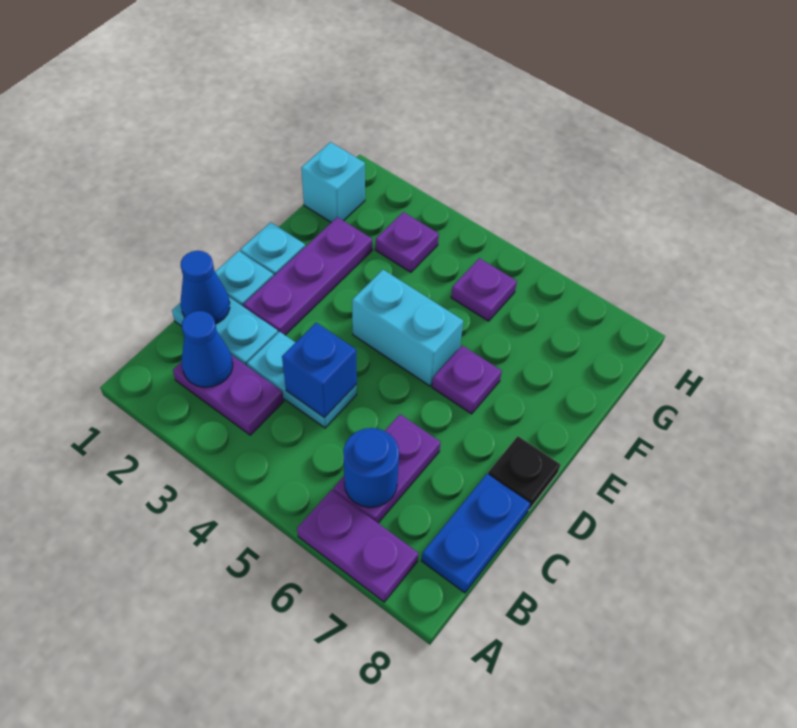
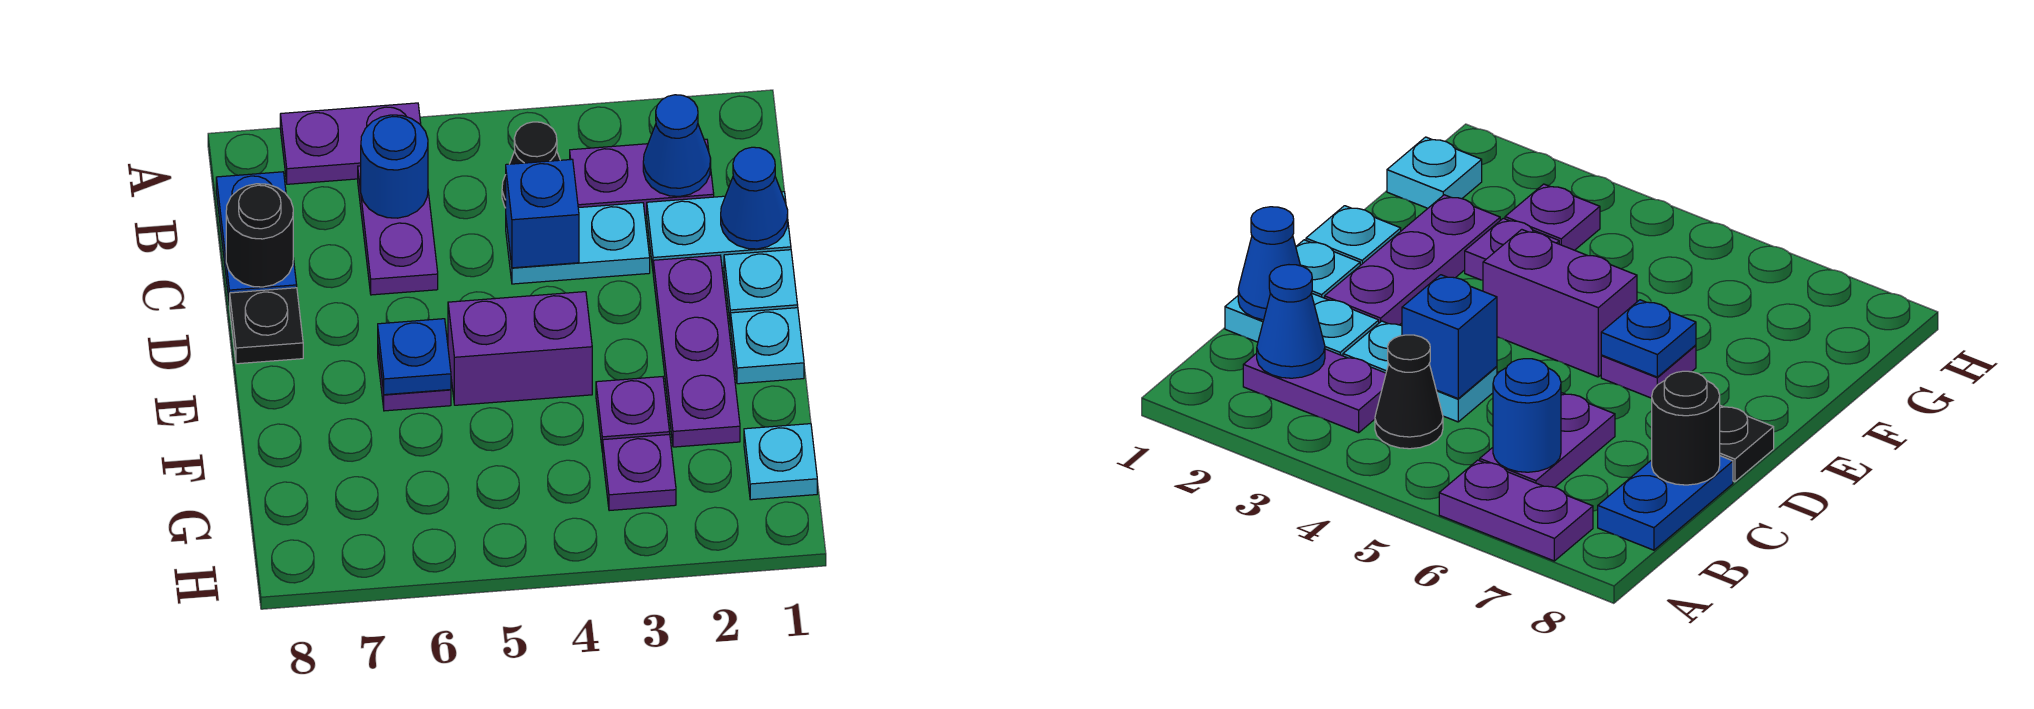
none -> black 1x1 cone [502,122,560,208]
none -> black 1x1 round brick [226,184,293,287]
cyan 1x2 brick [352,270,463,386] -> purple 1x2 brick [448,292,592,405]
none -> blue 1x1 plate [378,319,451,395]
cyan 1x1 brick [301,142,365,222] -> cyan 1x1 plate [744,424,817,500]
purple 1x1 plate [451,258,517,321] -> purple 1x1 plate moved to [596,377,670,452]

